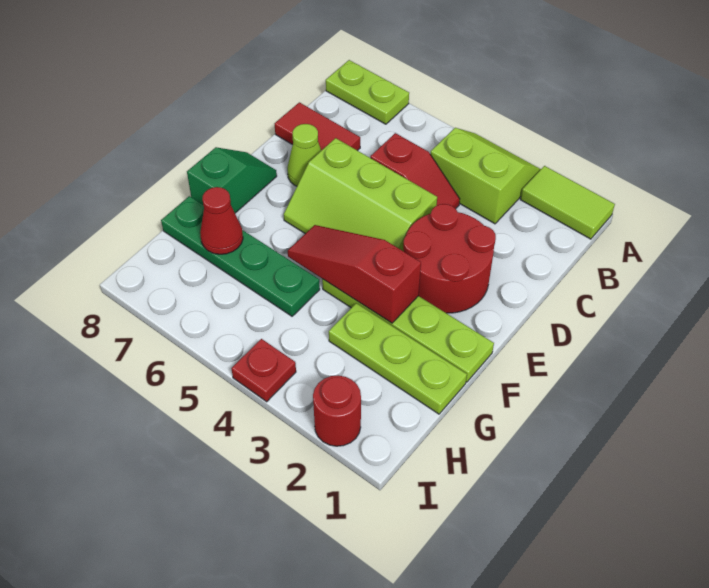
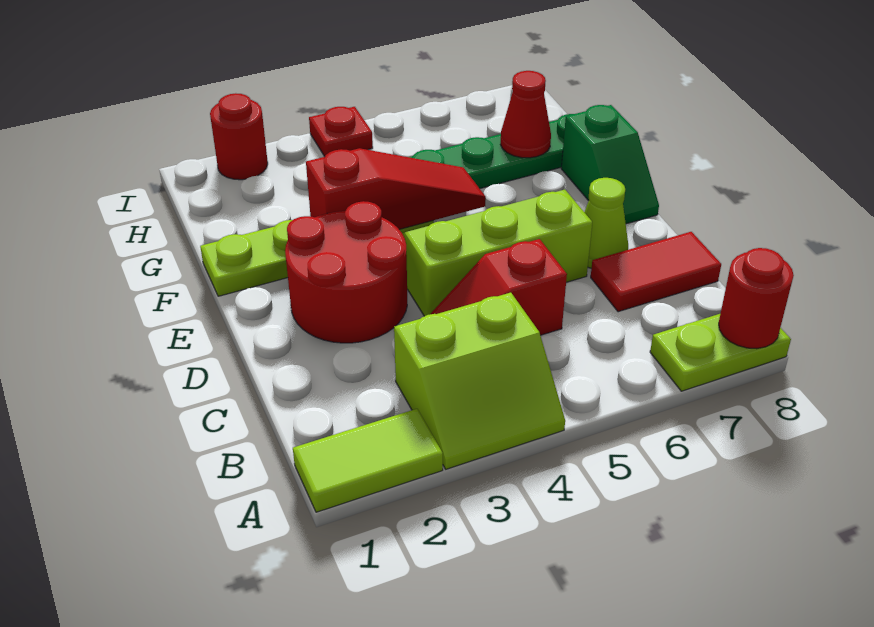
none -> red 1x1 round brick [719,248,794,349]
lime 1x3 plate [329,303,467,414] -> none

